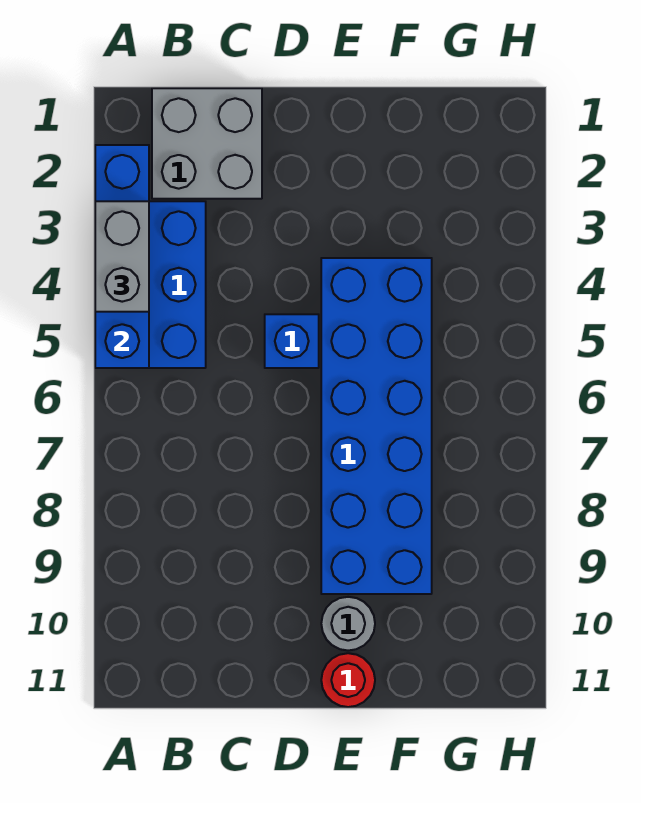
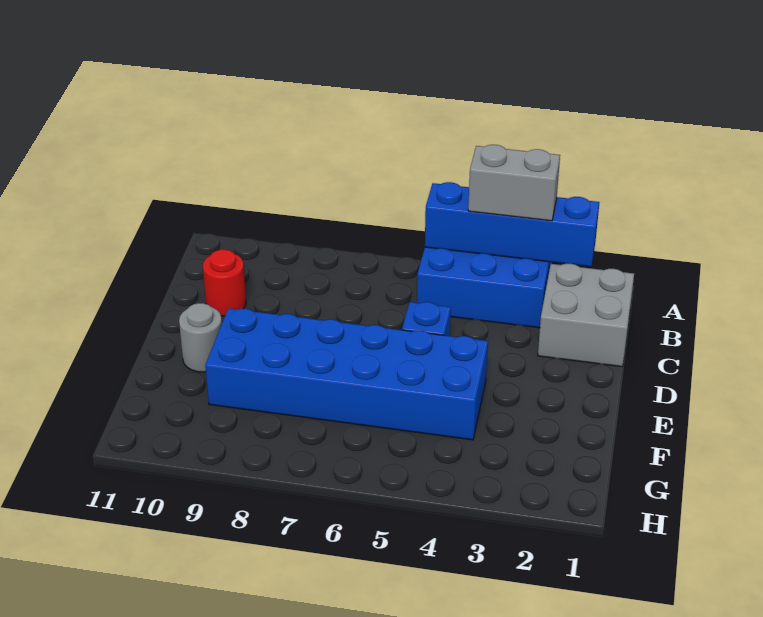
red 1x1 round brick [321,653,375,707] -> red 1x1 round brick moved to [203,249,246,316]

